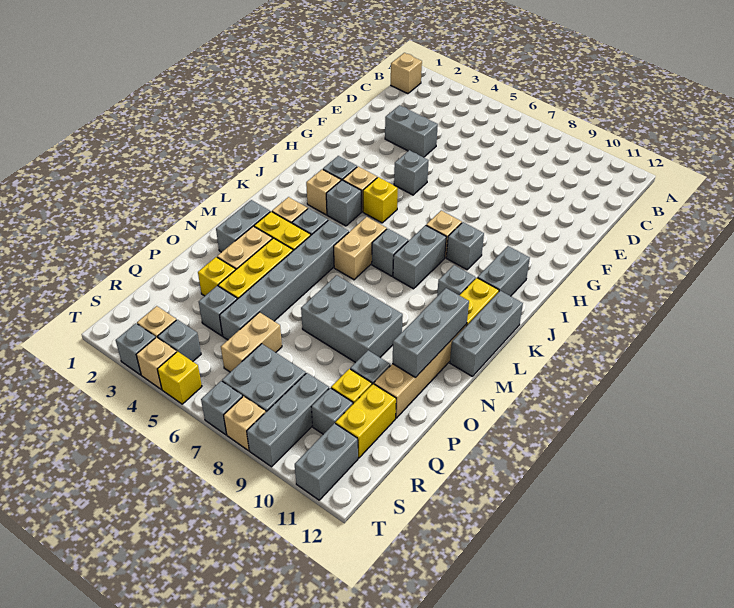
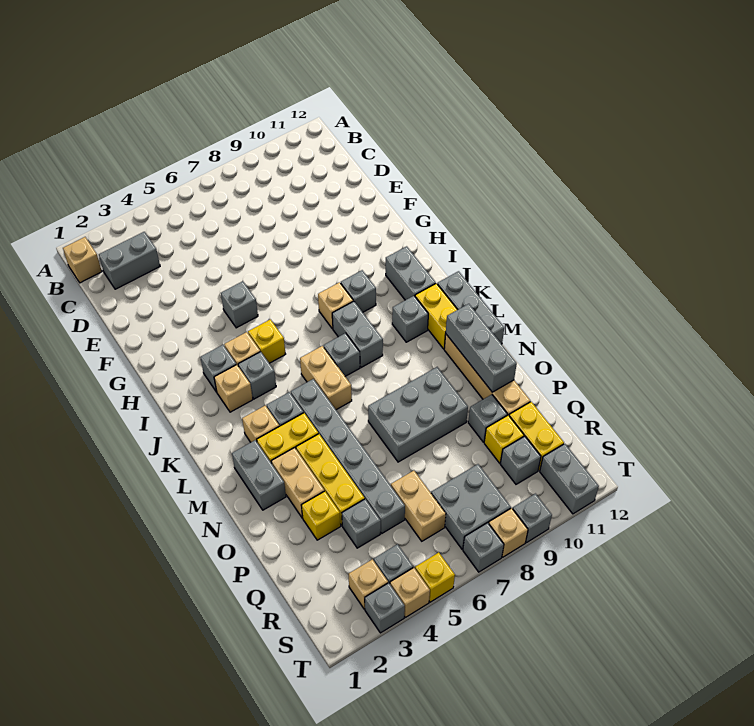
grey 1x2 brick [385,105,438,157] -> grey 1x2 brick moved to [99,232,160,289]
grey 1x3 brick [247,373,329,467] -> grey 1x1 brick [513,494,552,543]

